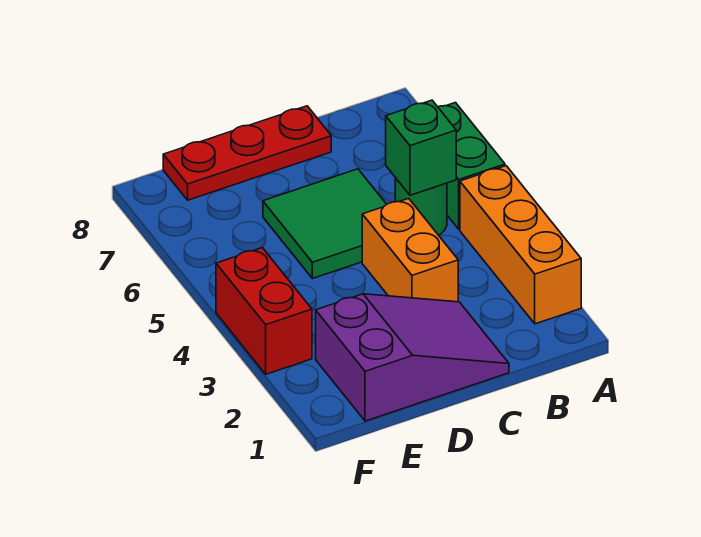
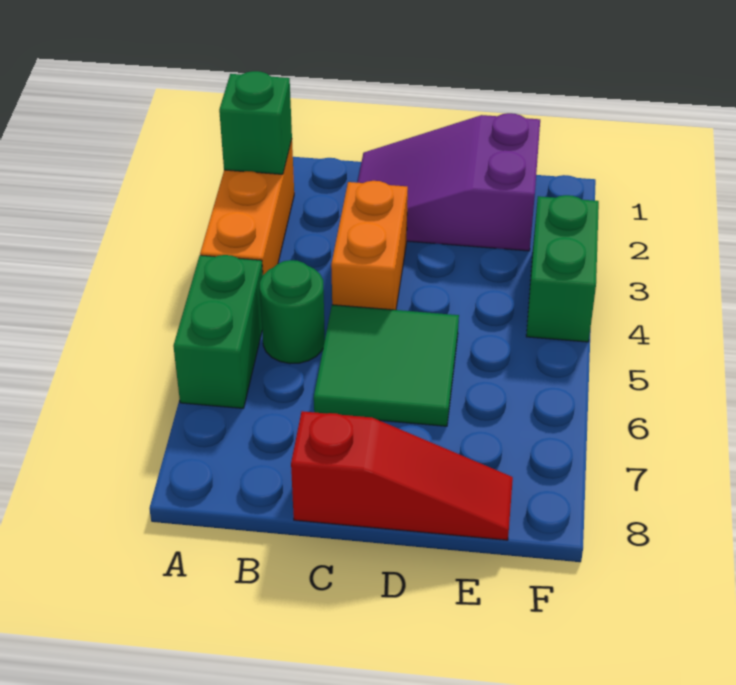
green 1x1 brick [386,100,456,195] -> green 1x1 brick moved to [219,71,292,174]
red 1x3 plate [163,106,331,200] -> red 1x3 slope [291,411,513,540]
red 1x2 brick [216,248,312,374] -> green 1x2 brick [526,195,599,342]

